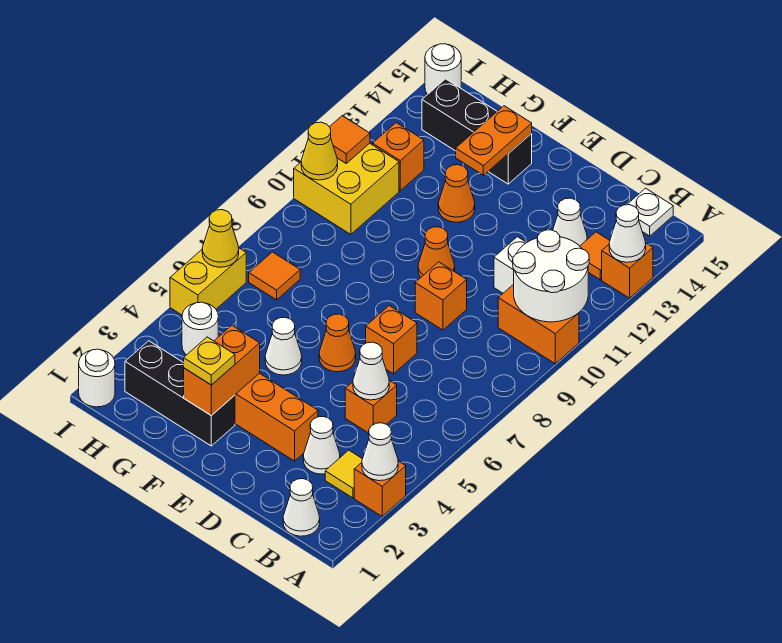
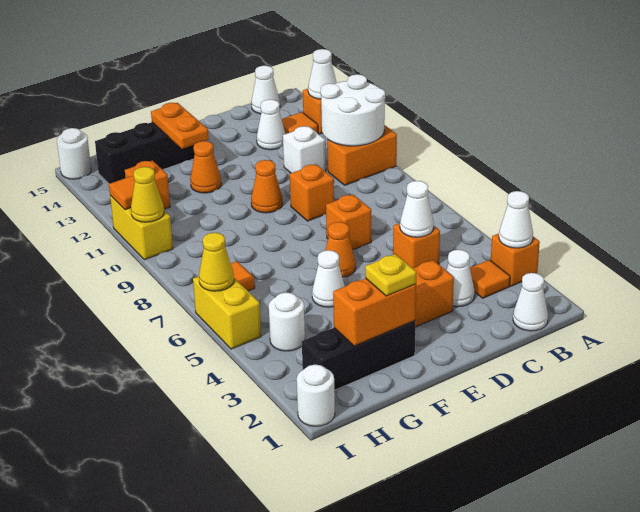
yellow 1x1 tile [325,450,362,498] -> orange 1x1 tile [470,260,510,298]
white 1x1 plate [627,188,673,236] -> white 1x1 cone [251,66,280,114]
orange 1x2 brick [184,326,260,416] -> orange 1x2 brick turned to [333,278,416,346]
yellow 2x2 brick [294,143,399,234] -> yellow 1x2 brick [110,196,173,260]

